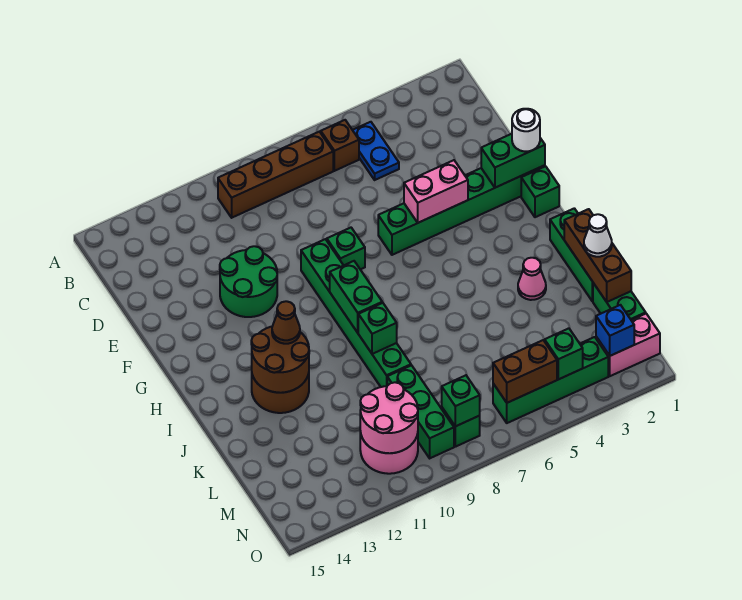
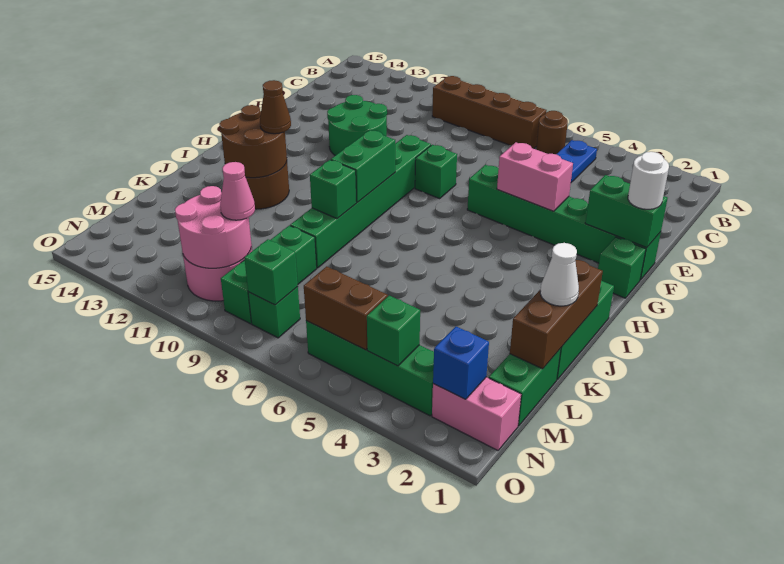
brown 1x1 brick [321,120,359,171] -> brown 1x1 round brick [536,111,568,154]
pink 1x1 cone [518,258,546,300] -> pink 1x1 cone moved to [220,162,255,220]

